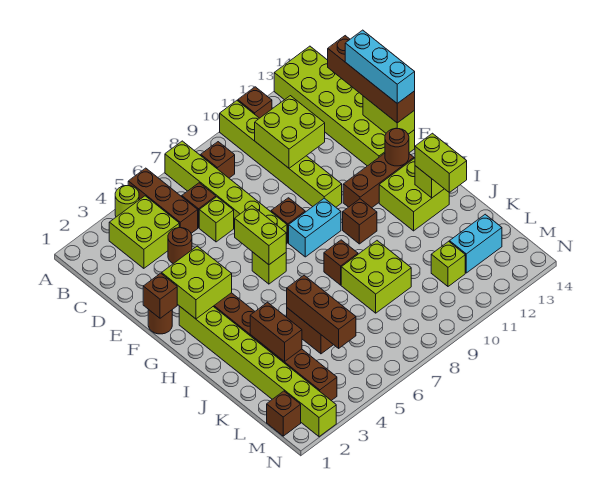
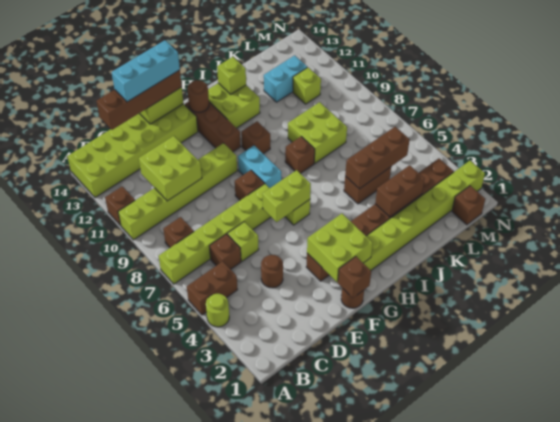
brown 1x3 brick [128,168,198,233] -> brown 1x2 brick [187,261,238,315]
lime 2x2 brick [109,196,179,268] -> none
lime 1x2 brick [415,133,467,193] -> none
cyan 1x2 brick [450,214,502,273] -> cyan 1x2 brick turned to [264,55,307,102]

